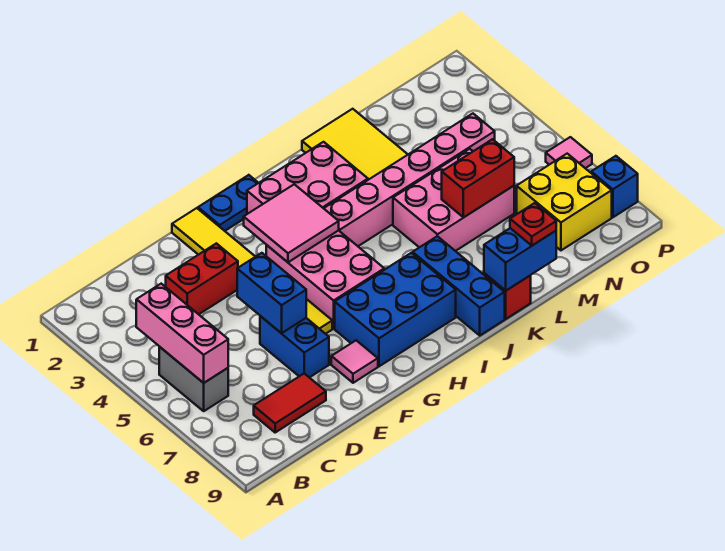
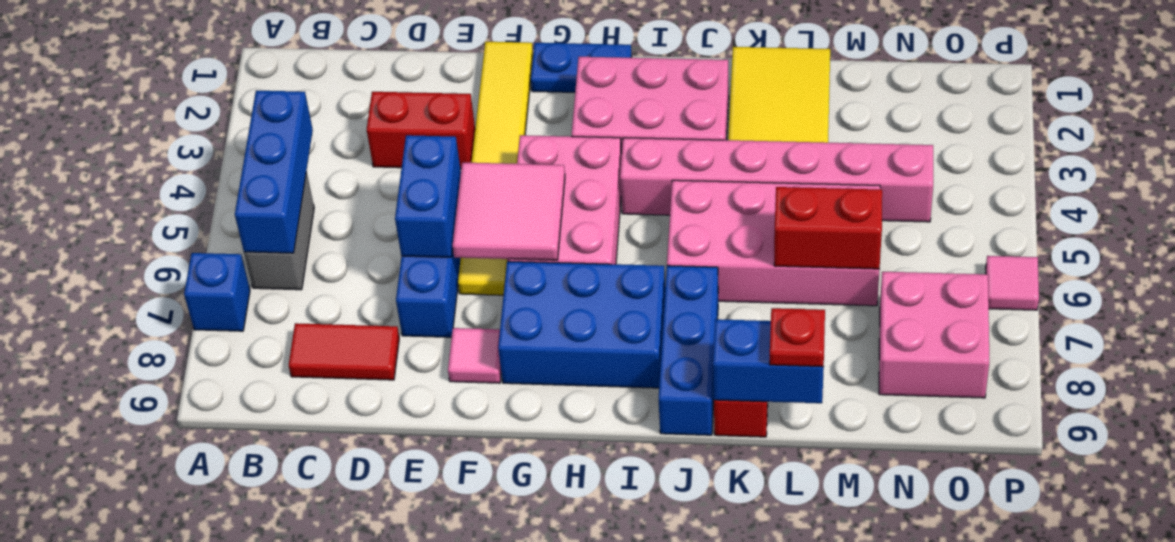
pink 1x3 brick [136,284,228,383] -> blue 1x3 brick [235,91,313,253]
pink 2x2 tile [244,184,339,262] -> pink 2x2 tile moved to [452,162,565,260]
pink 2x3 brick [393,149,514,251] -> pink 2x4 brick [667,180,880,306]
yellow 2x2 brick [517,154,612,250] -> pink 2x2 brick [879,272,989,398]
blue 1x1 brick [591,156,638,217] -> blue 1x1 brick moved to [184,253,250,331]

